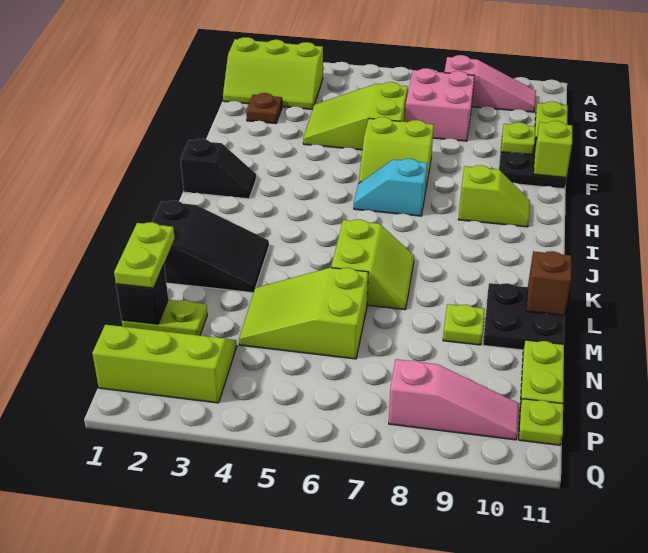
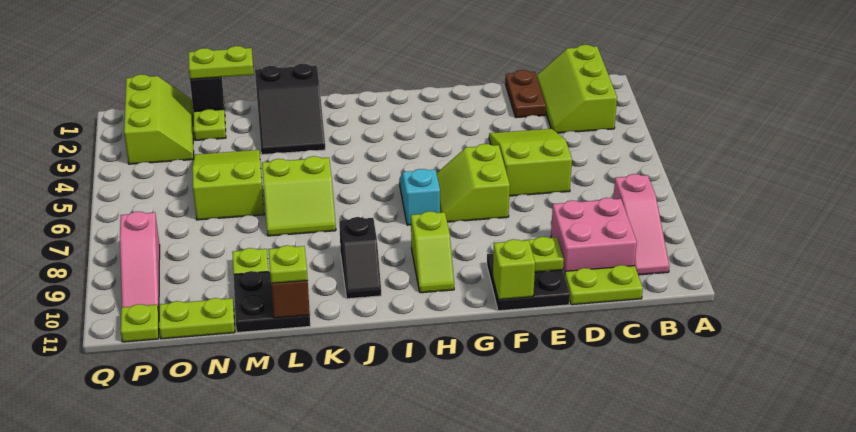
pink 2x2 brick [405,68,474,141] -> pink 2x2 brick moved to [551,198,637,275]
brown 1x1 plate [246,93,282,124] -> brown 1x2 plate [505,70,546,118]
black 1x2 slope [181,139,256,199] -> black 1x2 slope moved to [339,217,381,299]
none -> lime 1x1 plate [268,245,308,283]

